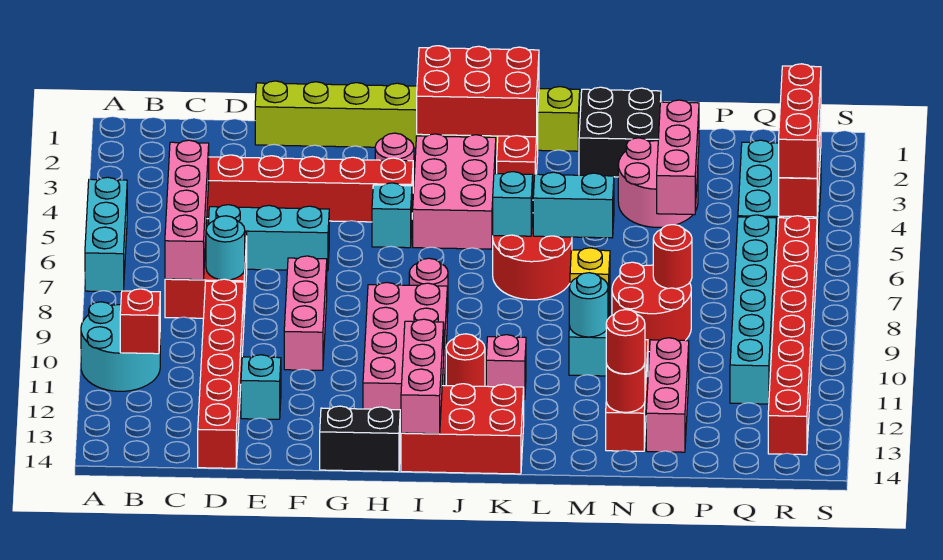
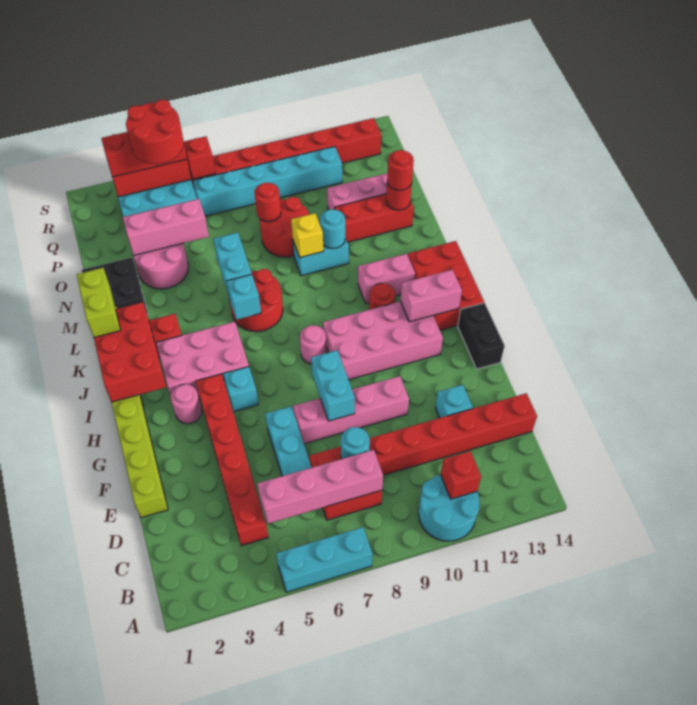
pink 1x3 brick [284,256,327,370] -> pink 1x4 brick [293,376,409,444]
none -> cyan 1x2 brick [311,350,355,421]
pink 1x3 brick [401,319,444,434] -> pink 1x2 brick [400,270,462,322]
none -> lime 1x2 brick [76,268,121,338]
pink 1x1 brick [486,335,526,399] -> pink 1x2 brick [358,254,415,303]
none -> red 2x2 round brick [126,100,184,164]
none -> red 1x1 brick [184,136,215,179]

